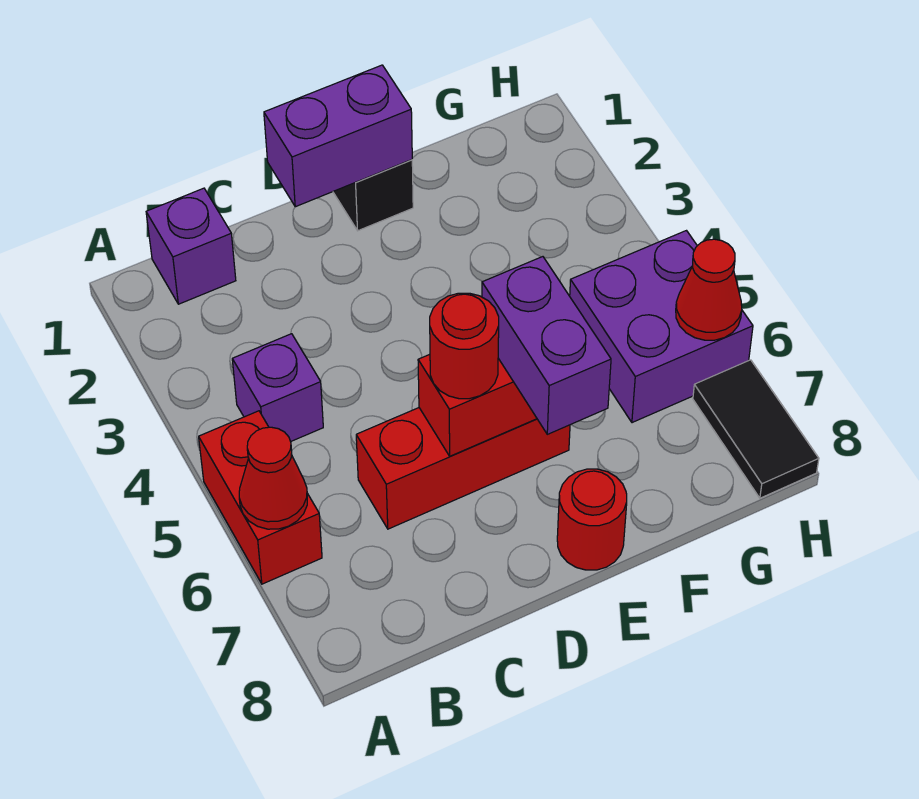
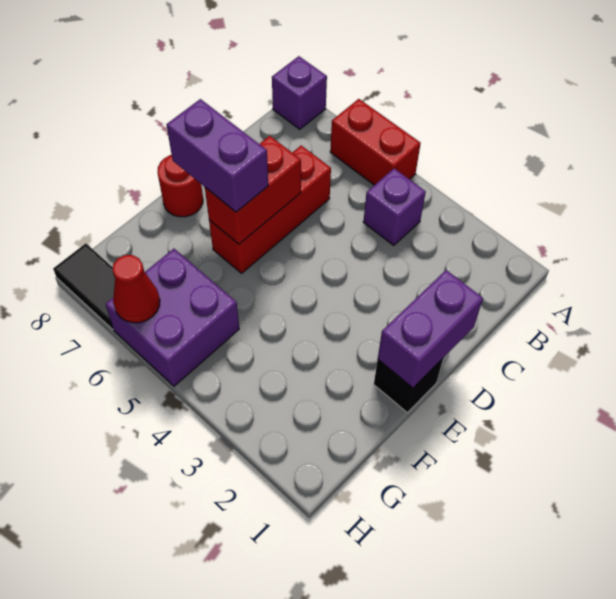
red 1x1 cone [239,427,307,529] -> none
purple 1x1 brick [146,188,236,304] -> purple 1x1 brick moved to [272,56,327,129]
red 1x1 round brick [430,293,499,399] -> none

